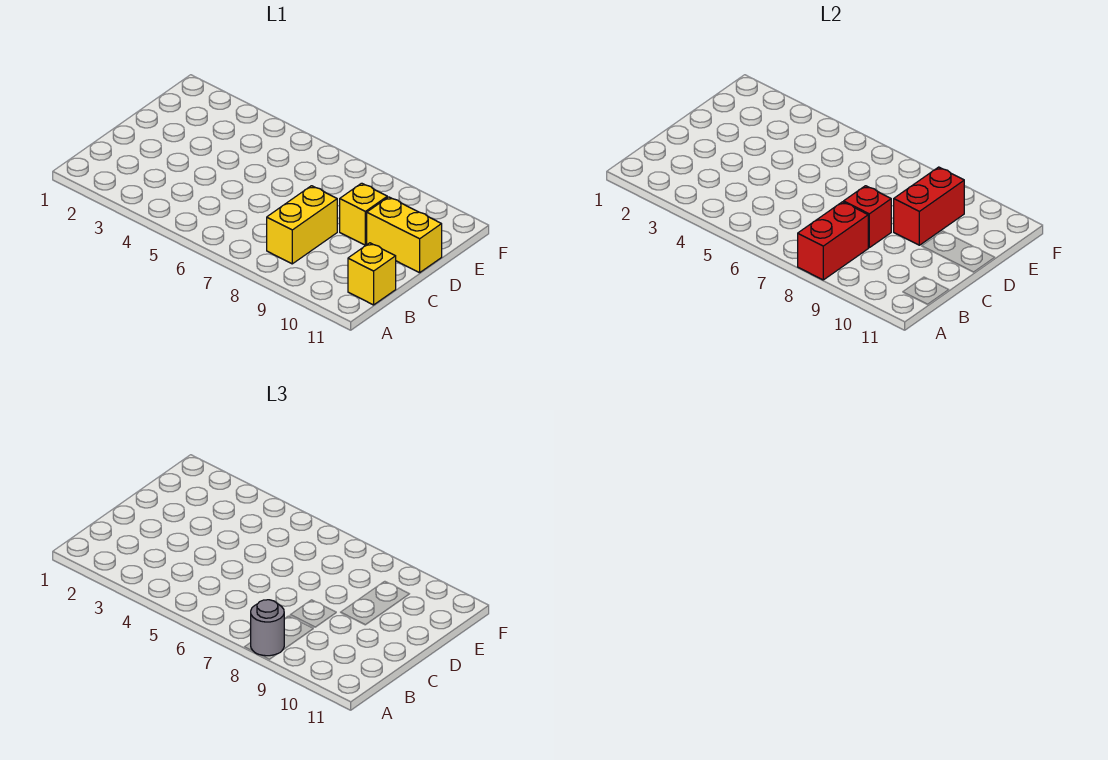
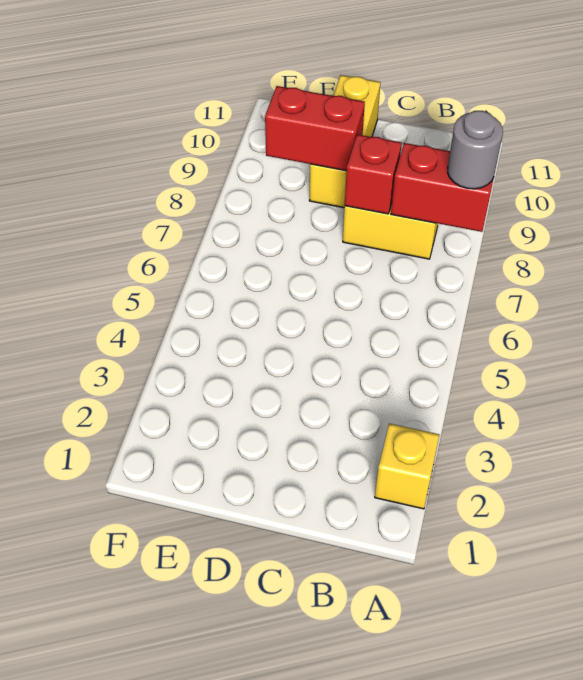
yellow 1x1 brick [348,243,396,305] -> yellow 1x1 brick moved to [375,424,439,509]

